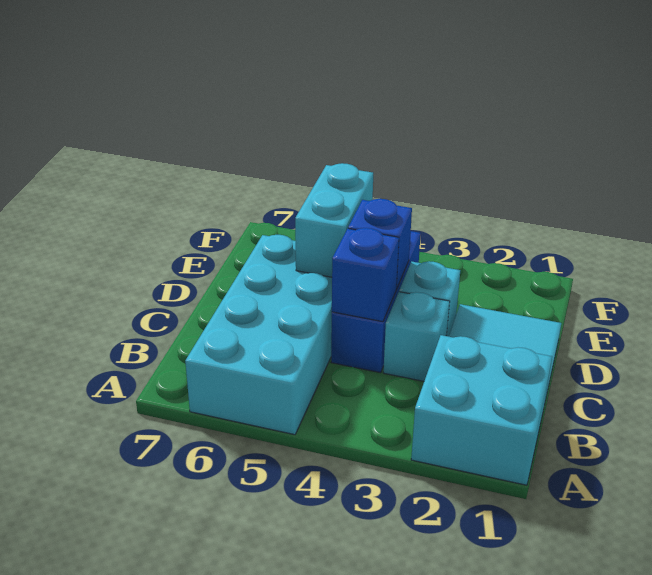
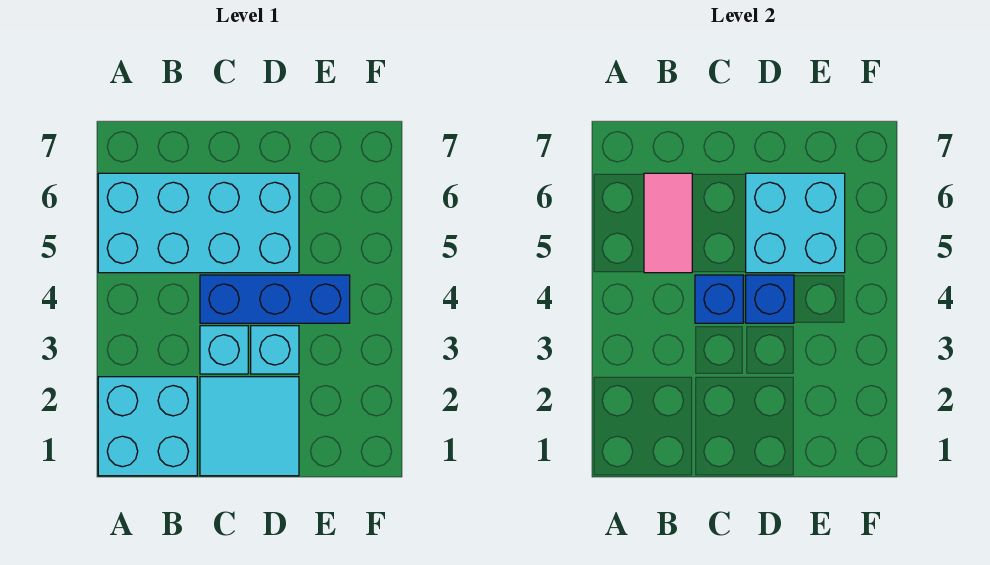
none -> pink 1x2 tile [644,173,692,273]
cyan 1x2 brick [295,163,373,277] -> cyan 2x2 brick [746,173,845,273]

